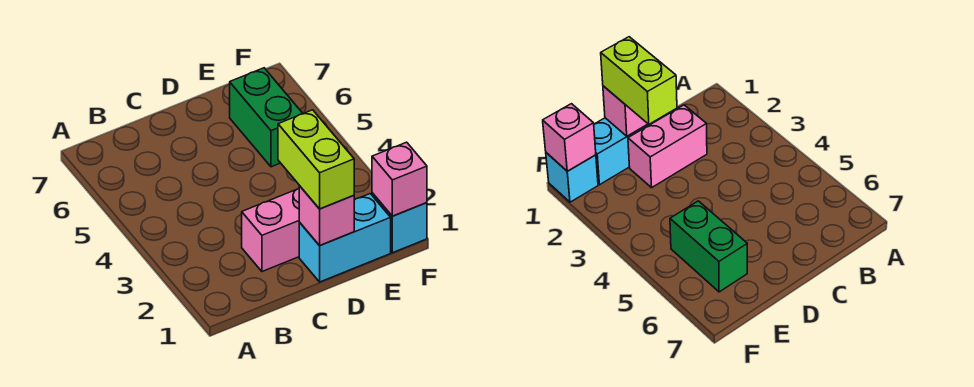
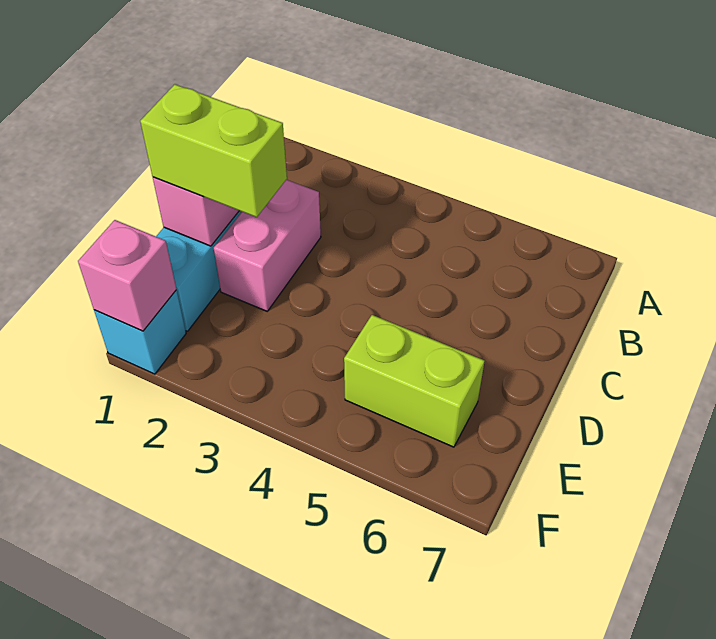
green 1x2 brick [230,68,303,167] -> lime 1x2 brick [344,315,485,447]

